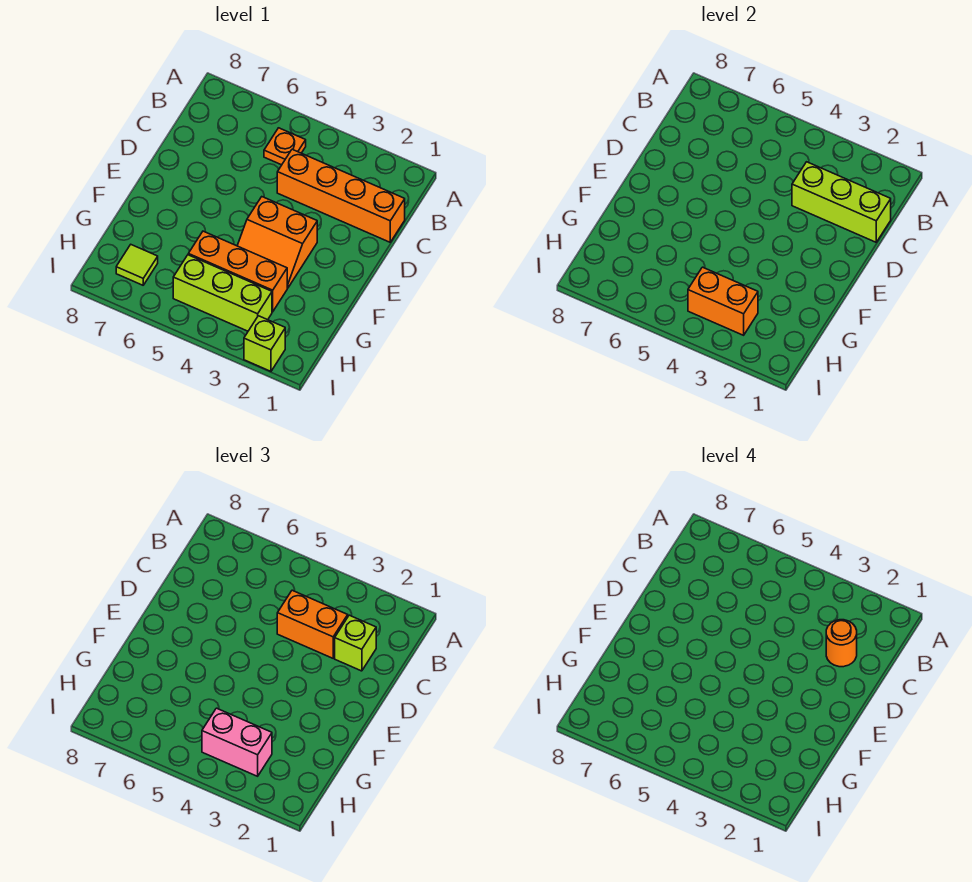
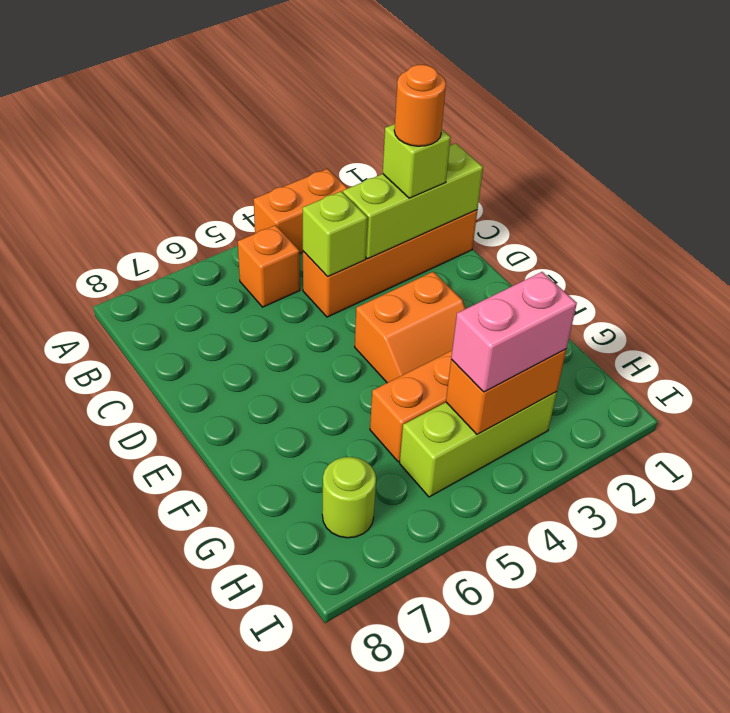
orange 1x1 plate [264,128,306,165] -> orange 1x1 brick [238,225,300,307]
orange 1x2 brick [277,590,348,658] -> orange 1x2 brick moved to [254,169,348,253]
lime 1x1 tile [116,245,158,285] -> lime 1x1 round brick [322,457,376,538]
lime 1x1 brick [244,316,285,371] -> lime 1x1 brick moved to [303,192,367,277]

